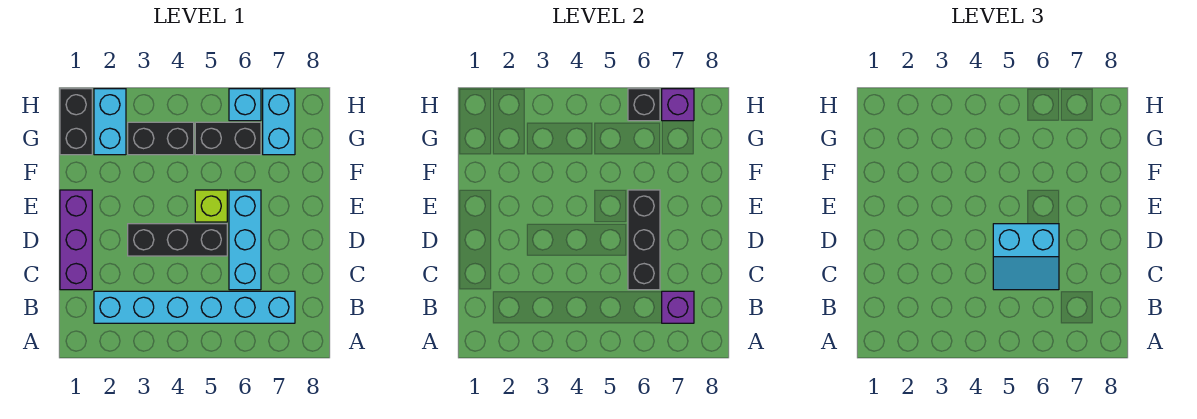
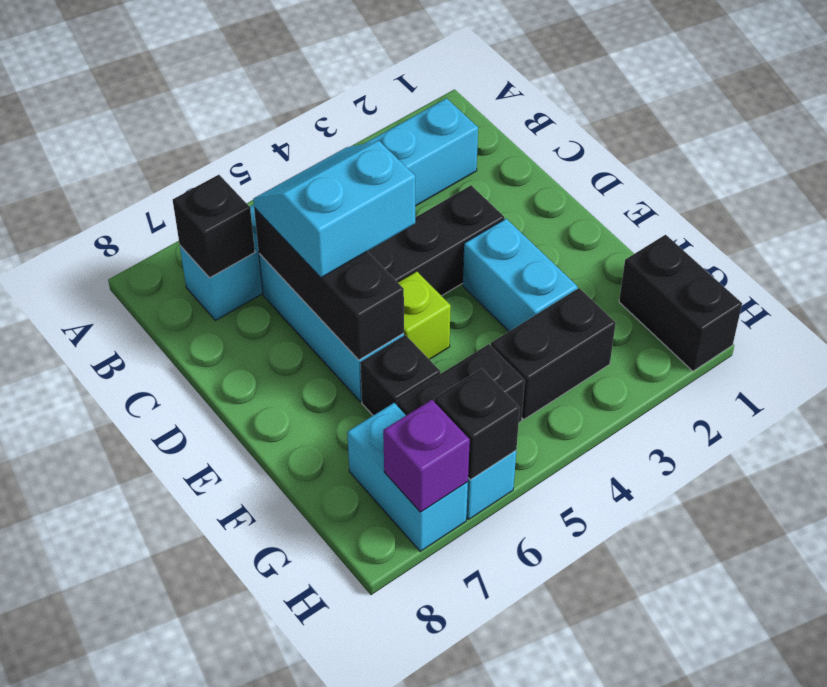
purple 1x1 brick [662,291,694,323] -> black 1x1 brick [173,175,255,278]
purple 1x3 brick [60,190,92,290] -> none
none -> black 1x1 brick [360,335,440,415]
cyan 1x2 brick [94,89,126,155] -> cyan 1x2 brick moved to [463,219,577,331]

